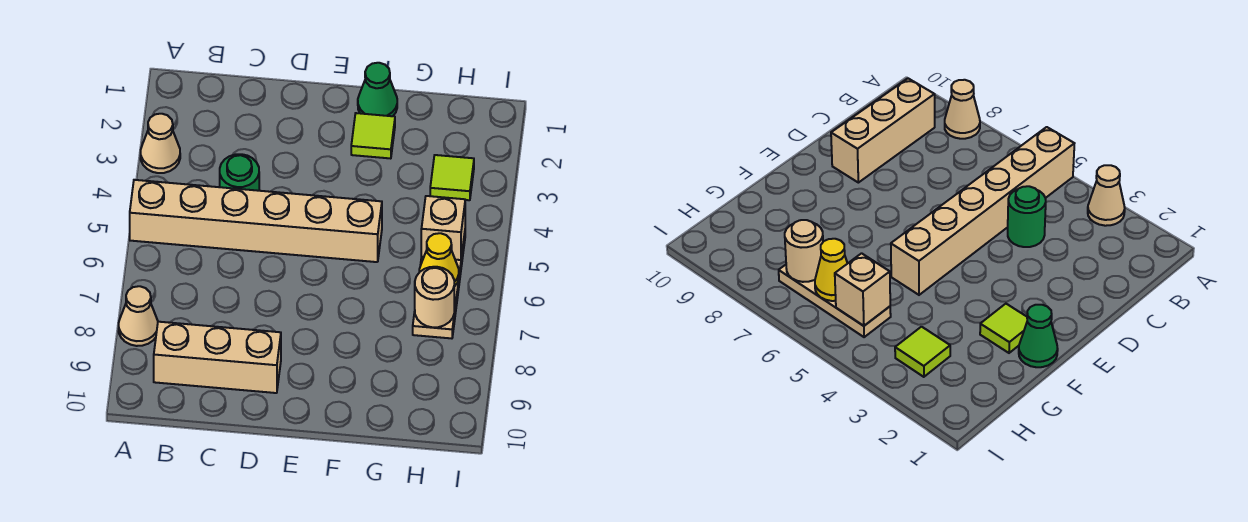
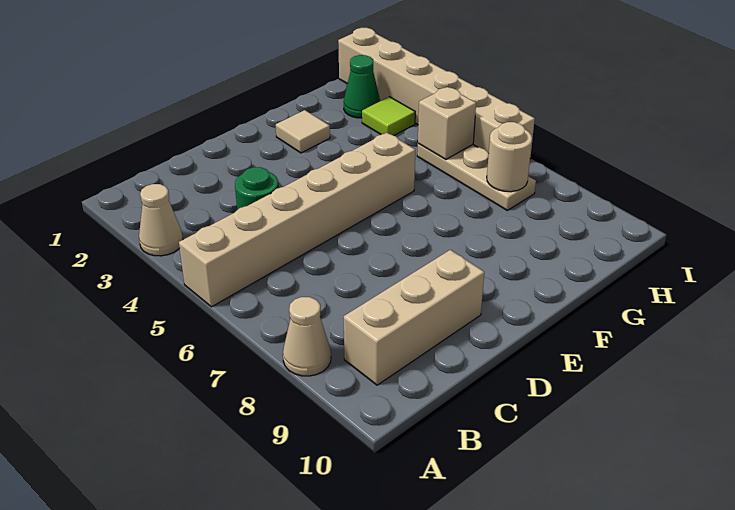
green 1x1 cone [358,63,397,116] -> green 1x1 cone moved to [344,55,380,118]
lime 1x1 tile [351,113,395,159] -> tan 1x1 tile [276,110,330,153]
yellow 1x1 cone [419,233,459,287] -> none
none -> tan 1x6 brick [338,28,535,157]

